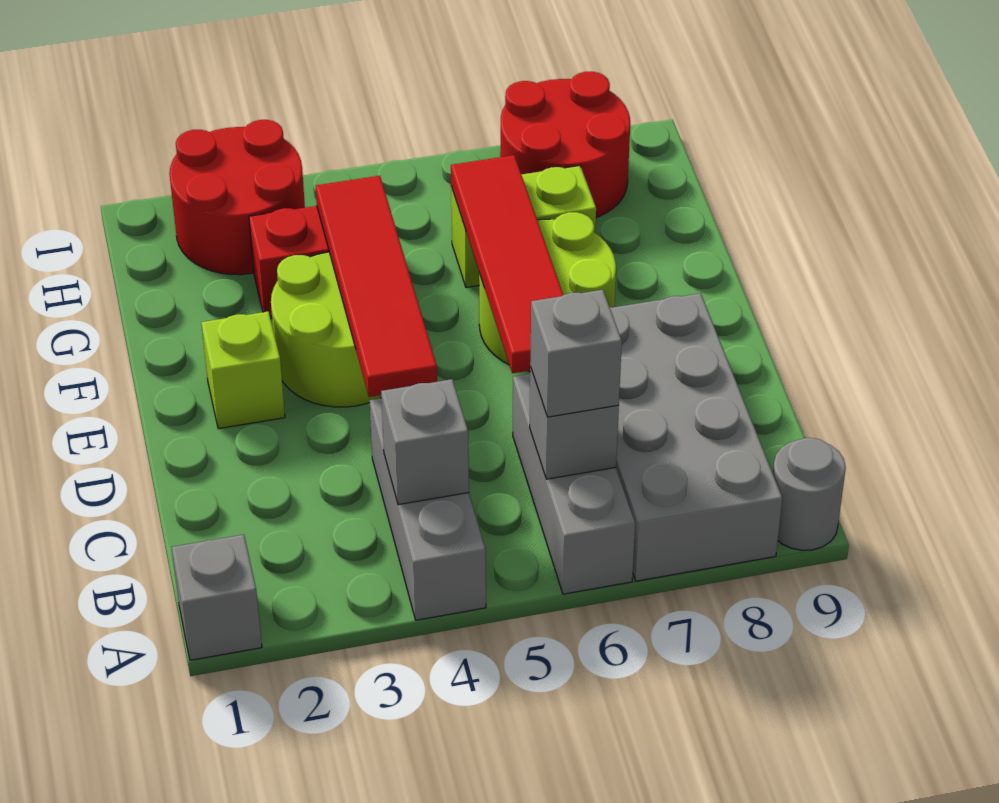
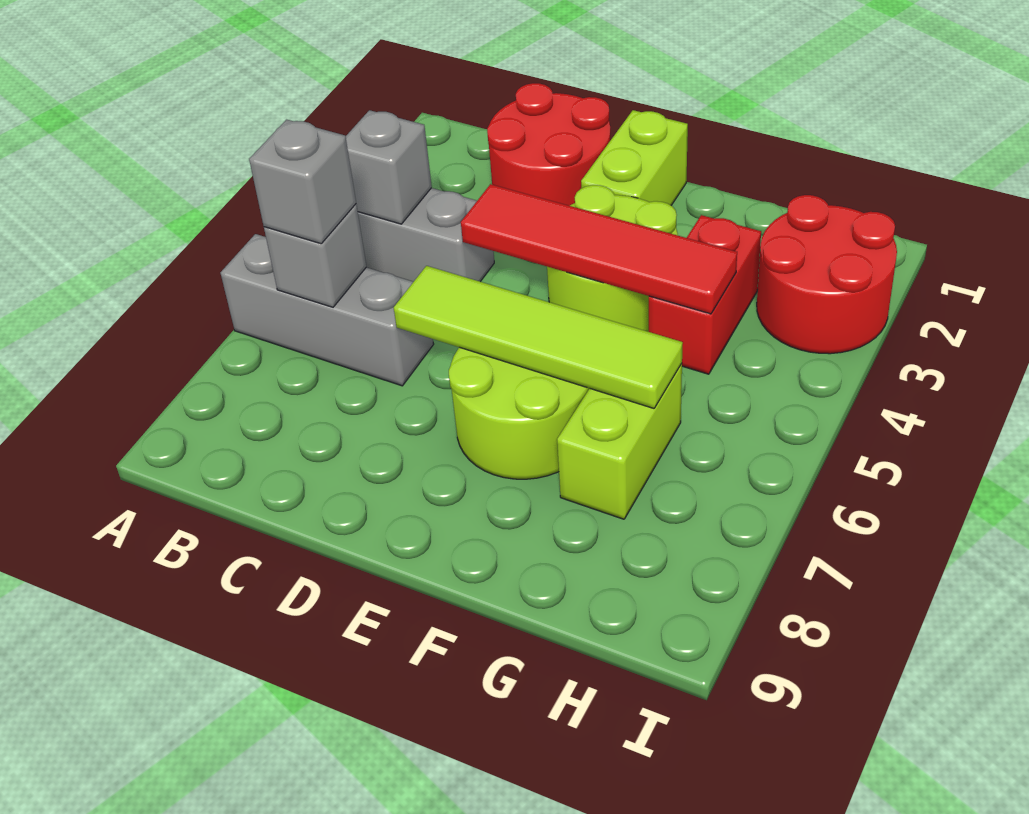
grey 1x1 brick [172,535,262,660] -> none
grey 2x4 brick [610,293,782,581] -> none
grey 1x1 round brick [773,438,846,550] -> none
red 1x4 tile [451,155,563,373] -> lime 1x4 tile [394,266,683,408]
lime 1x1 brick [201,312,285,429] -> lime 1x2 brick [581,110,688,205]
red 2x2 round brick [500,71,630,218] -> red 2x2 round brick moved to [487,83,611,206]

